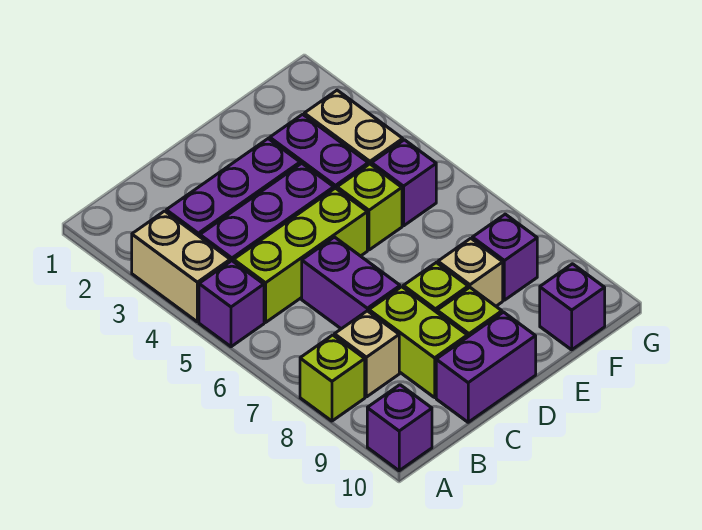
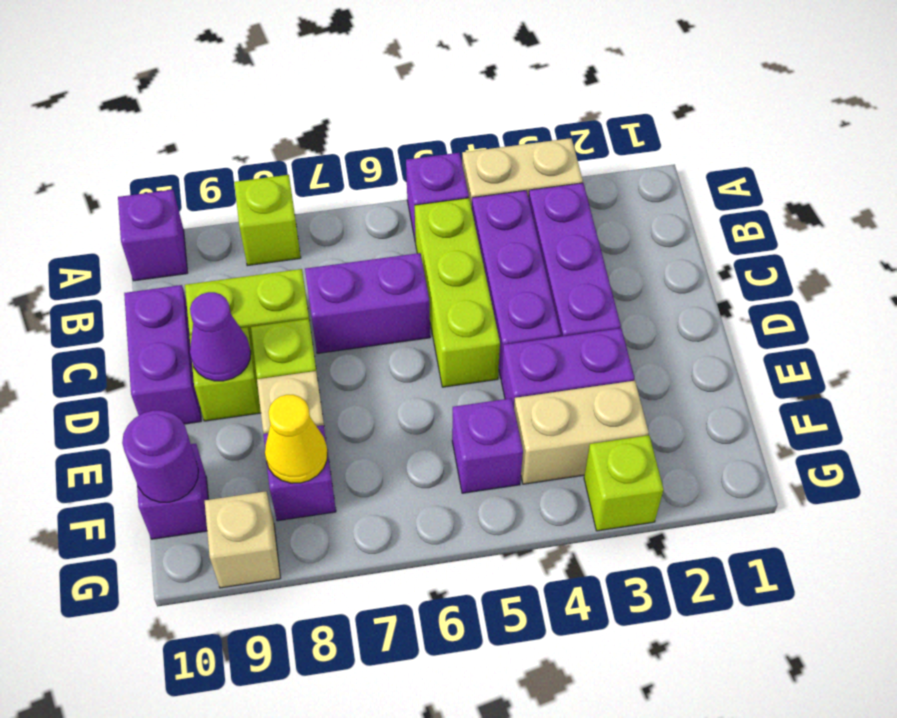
tan 1x1 brick [334,311,399,397] -> tan 1x1 brick moved to [205,491,281,588]
none -> purple 1x1 cone [190,292,251,381]
lime 1x1 brick [337,164,402,250] -> lime 1x1 brick moved to [584,435,664,531]
none -> yellow 1x1 cone [265,395,327,483]
none -> purple 1x1 round brick [122,410,198,502]

